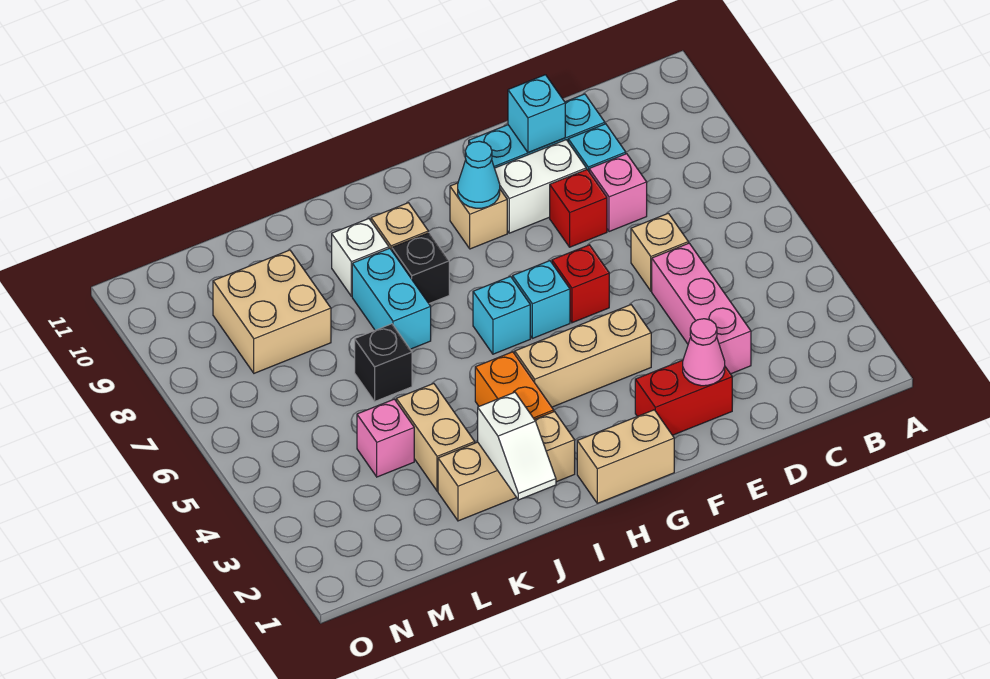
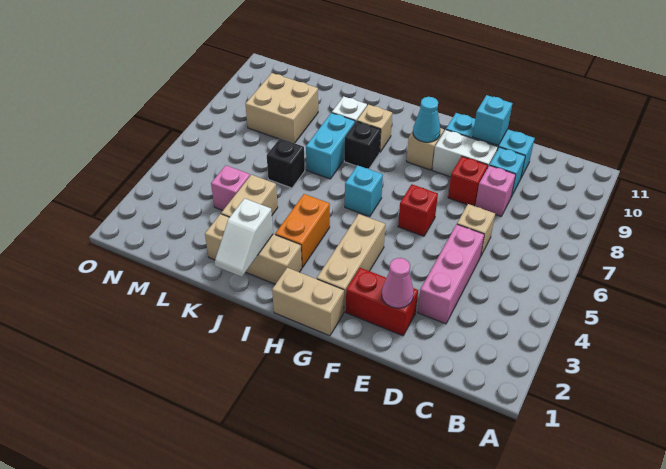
tan 1x3 brick [515,305,651,407] -> tan 1x3 brick turned to [317,214,385,312]
cyan 1x1 brick [513,261,570,338] -> none

